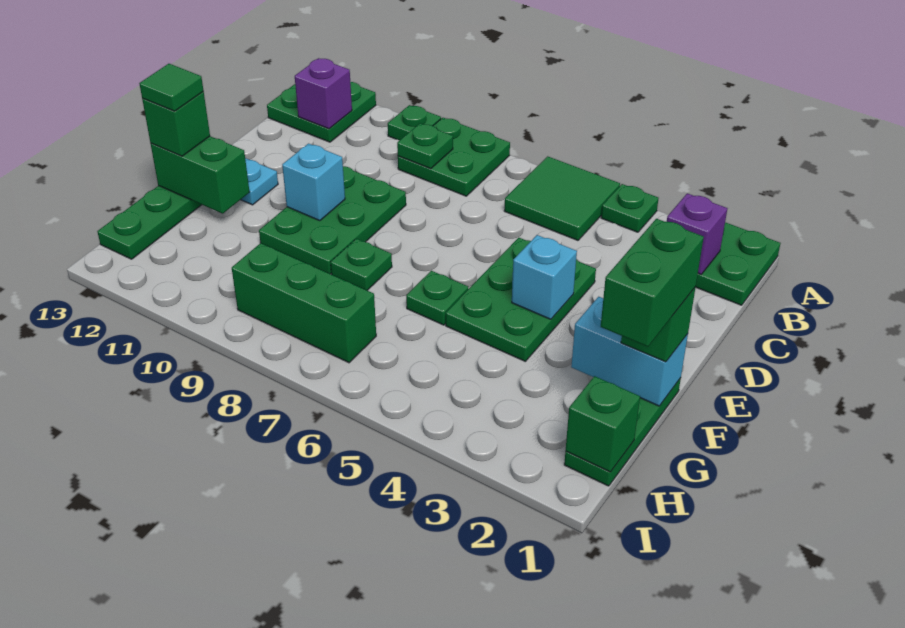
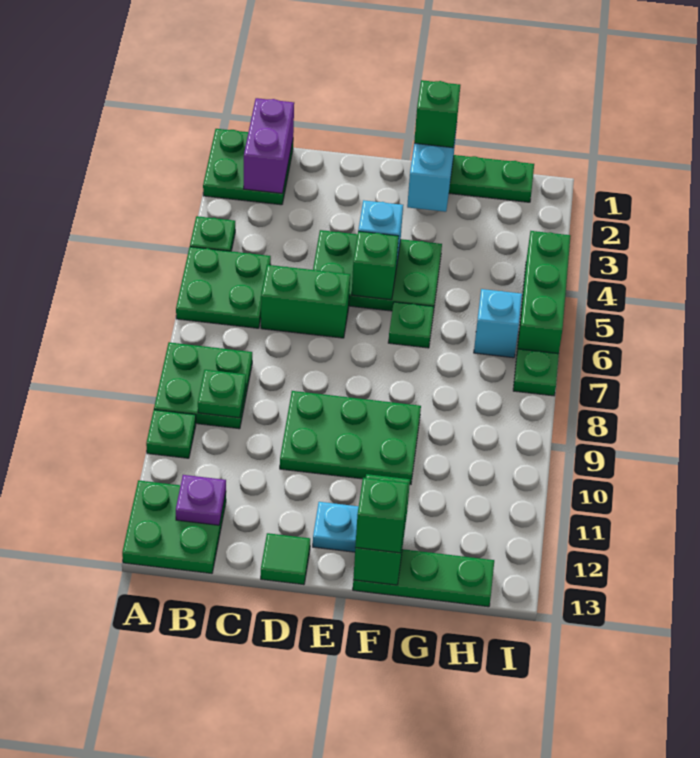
green 2x2 tile [504,156,620,240] -> green 2x2 plate [176,247,271,328]
purple 1x1 brick [667,193,727,274] -> purple 1x2 brick [244,98,294,193]
purple 1x1 brick [295,58,352,129] -> purple 1x1 plate [176,475,226,525]
cyan 1x1 brick [282,144,345,221] -> cyan 1x1 brick moved to [474,289,522,358]
green 1x2 brick [601,219,704,347] -> green 1x2 brick moved to [261,265,350,338]
green 1x1 plate [331,239,392,290] -> green 1x1 plate moved to [513,349,559,396]
green 1x1 tile [139,64,203,111] -> green 1x1 tile moved to [261,533,310,585]
green 1x1 brick [566,376,640,472] -> green 1x1 brick moved to [352,231,399,300]
green 1x3 brick [232,243,376,363] -> green 1x3 brick moved to [517,231,570,354]

